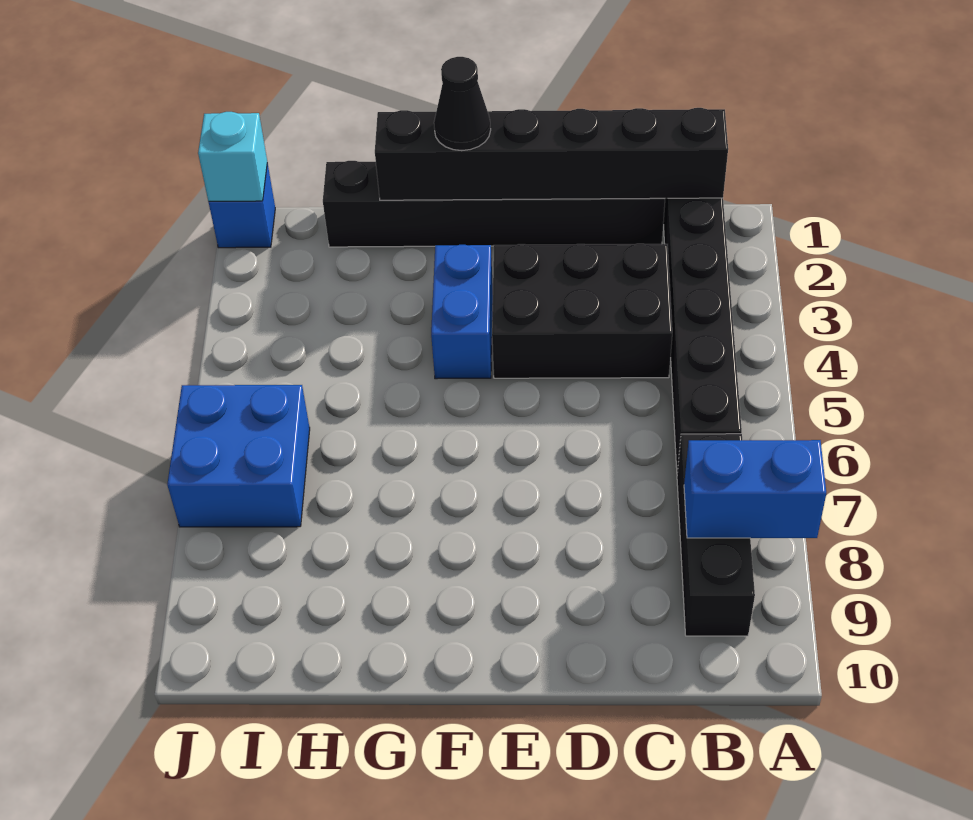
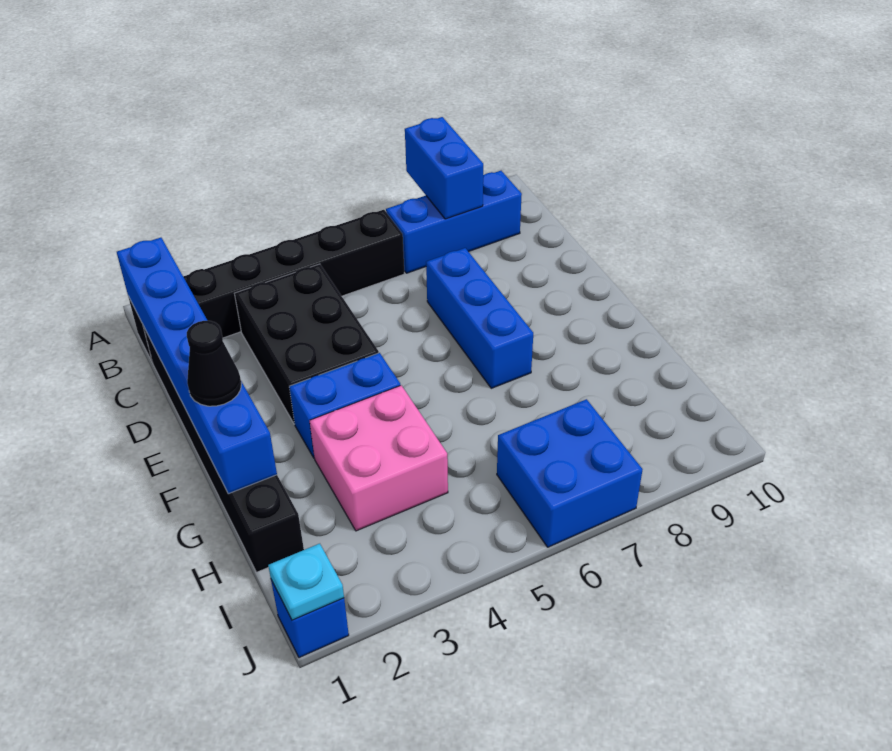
black 1x6 brick [375,108,728,200] -> blue 1x6 brick [117,238,277,494]
black 1x3 brick [677,434,755,636] -> blue 1x3 brick [386,171,522,273]
none -> blue 1x3 brick [426,248,533,388]
none -> pink 2x2 brick [310,385,448,531]
cyan 1x1 brick [198,112,267,201] -> cyan 1x1 plate [268,544,344,620]

